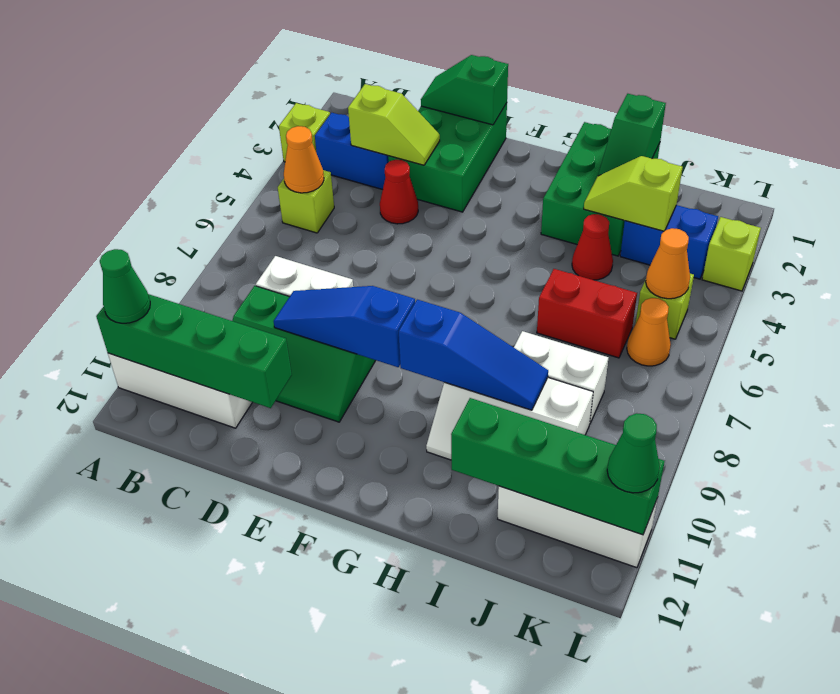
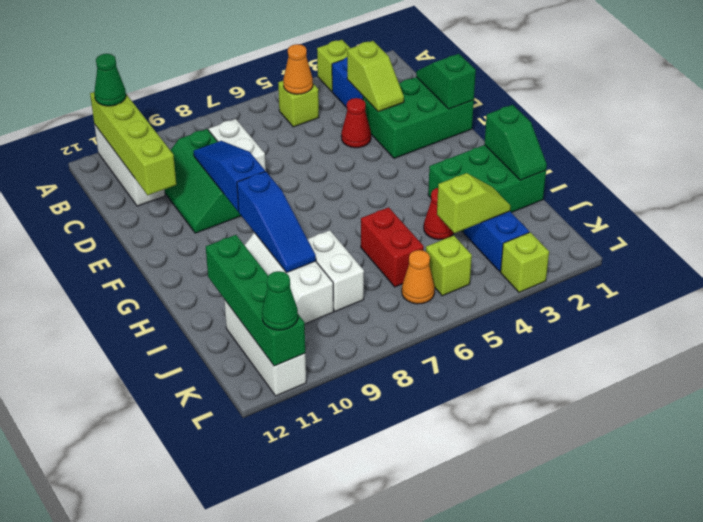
green 1x4 brick [96,294,292,408] -> lime 1x4 brick [90,92,176,195]
green 1x2 slope [598,94,666,176] -> green 1x2 slope turned to [484,105,547,180]
lime 1x2 slope [584,156,683,231] -> lime 1x2 slope turned to [437,173,511,233]
orange 1x1 cone [646,228,690,299] -> none

